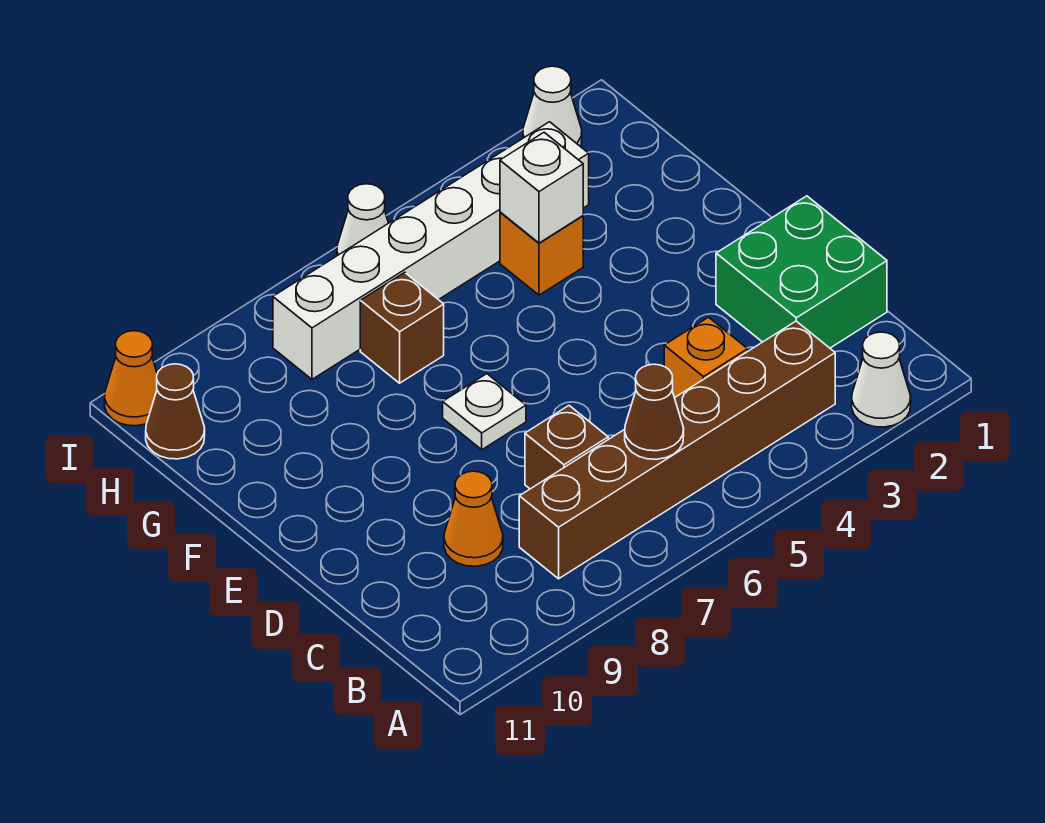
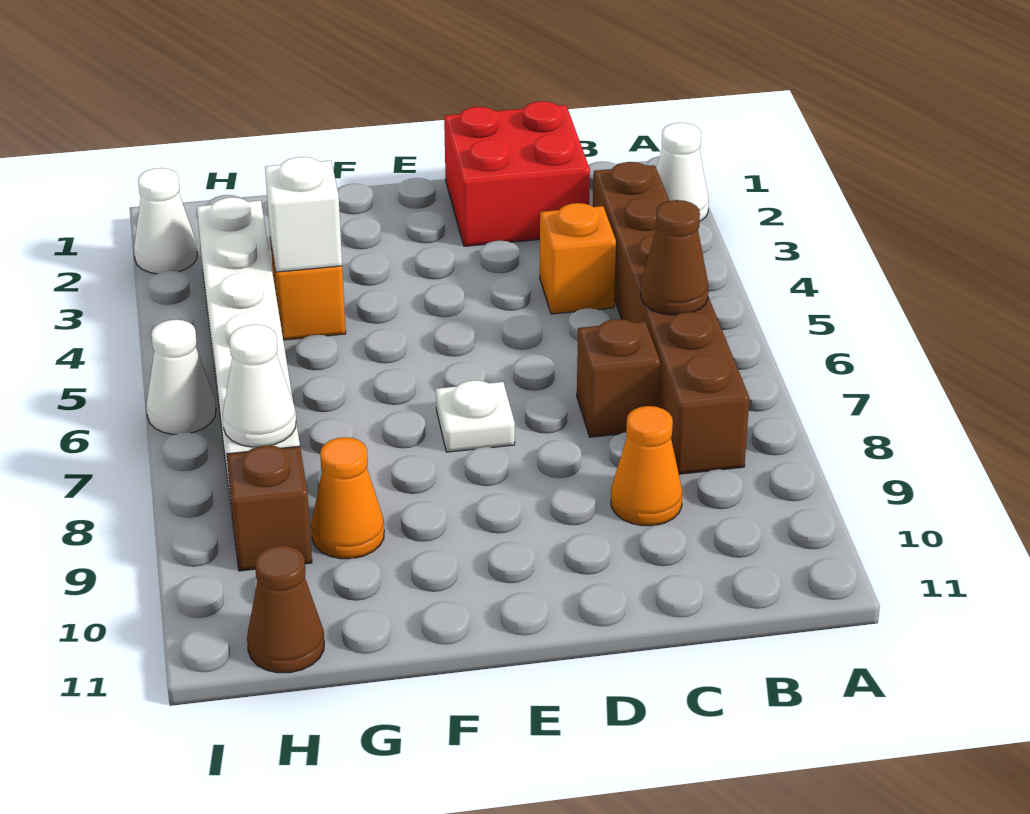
green 2x2 brick [716,196,887,348] -> red 2x2 brick [444,101,590,246]
brown 1x1 brick [360,272,444,383] -> brown 1x1 brick moved to [227,445,312,571]
none -> white 1x1 cone [222,324,296,447]
orange 1x1 cone [105,331,157,426] -> orange 1x1 cone moved to [311,437,384,559]

